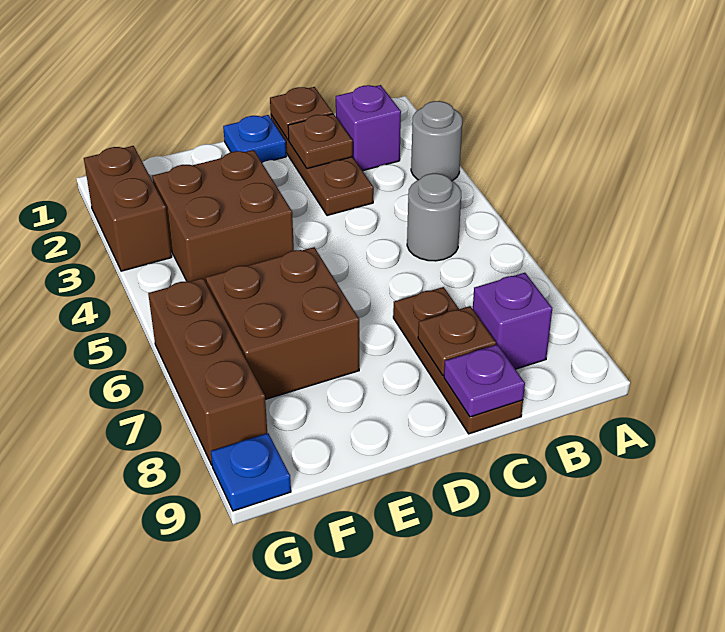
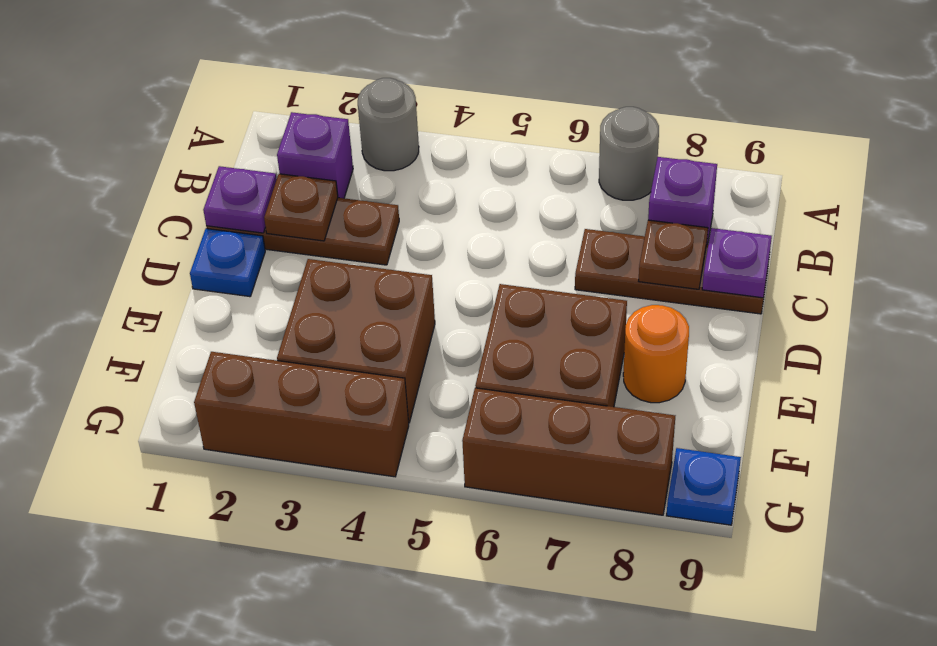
grey 1x1 round brick [407,173,461,261] -> grey 1x1 round brick moved to [599,107,659,200]
brown 1x1 plate [270,87,333,140] -> purple 1x1 plate [203,166,277,233]
none -> orange 1x1 round brick [623,305,689,403]
brown 1x2 brick [84,146,172,271] -> brown 1x3 brick [194,352,409,477]

